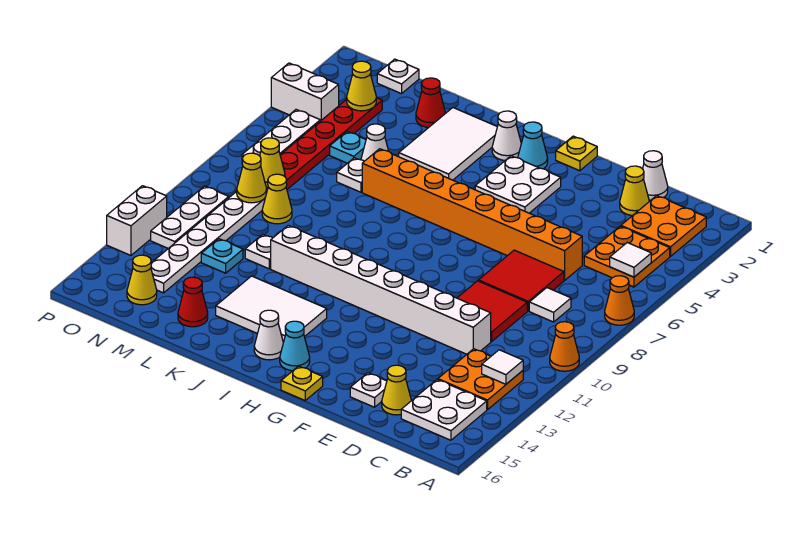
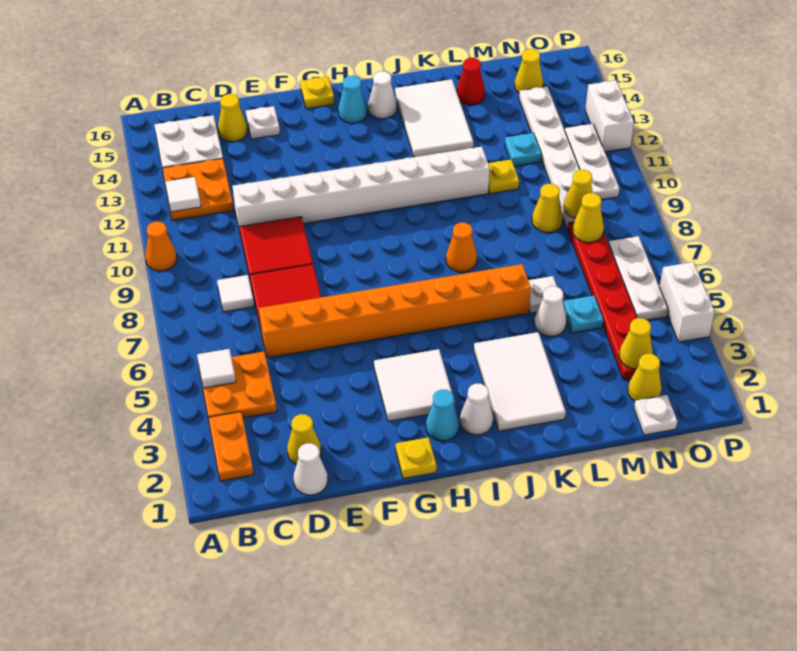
orange 1x1 cone [605,276,634,325] -> orange 1x1 cone moved to [446,223,477,272]
orange 2x2 plate [621,196,706,256] -> orange 1x2 plate [208,412,254,481]
white 2x2 plate [475,156,561,213] -> white 2x2 tile [374,349,455,421]
white 2x3 tile [216,276,327,342] -> white 2x3 tile turned to [395,79,473,157]
red 1x1 cone [416,78,446,127] -> none
white 1x1 plate [245,234,272,269] -> yellow 1x1 plate [488,159,519,194]
none -> yellow 1x1 cone [628,354,662,401]
white 1x2 brick [271,63,339,121] -> white 1x2 brick turned to [660,262,715,342]

